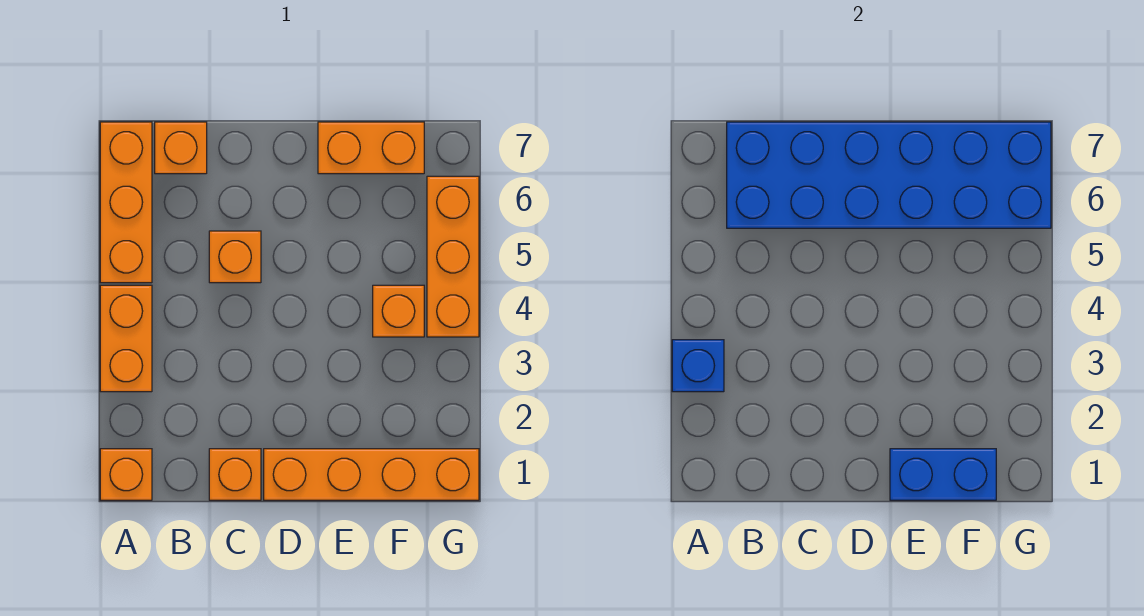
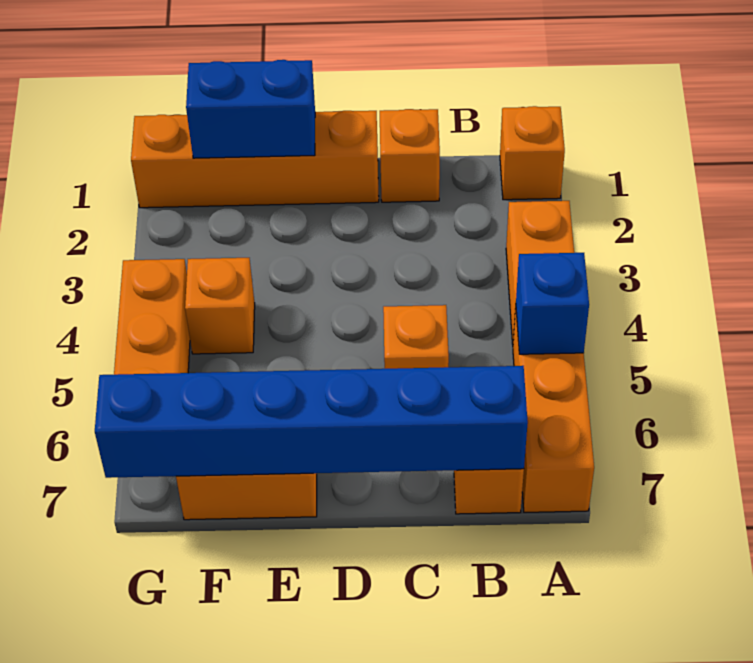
blue 1x1 brick [672,340,724,392] -> blue 1x1 brick moved to [516,253,589,354]
blue 2x6 brick [727,122,1051,228] -> blue 1x6 brick [95,366,528,478]

